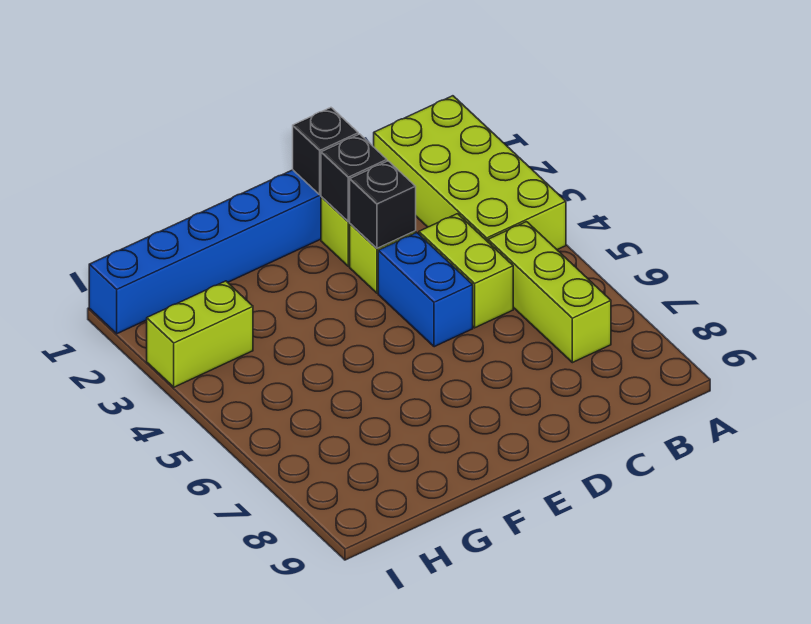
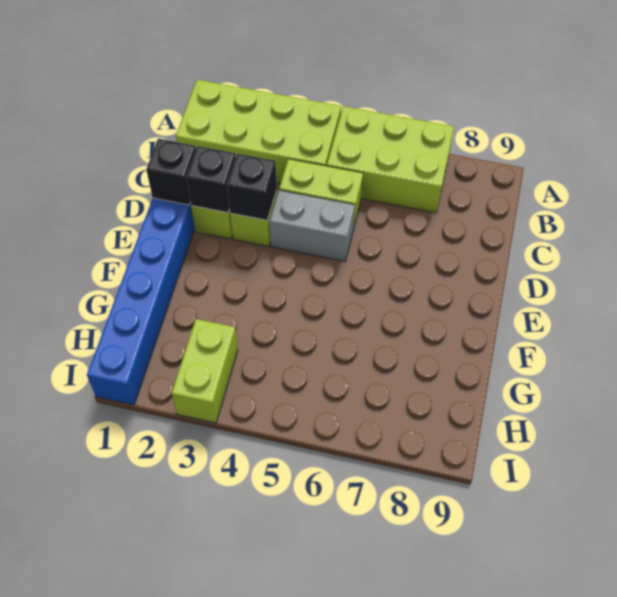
lime 1x3 brick [488,222,611,363] -> lime 2x3 brick [327,106,454,213]
blue 1x2 brick [378,233,473,347] -> grey 1x2 brick [269,190,355,262]

